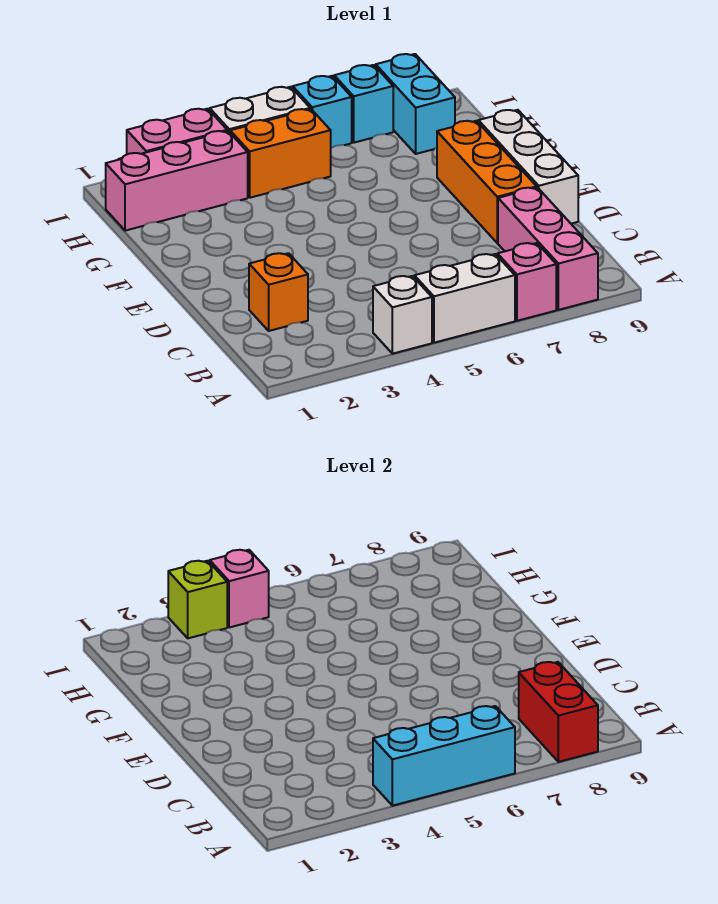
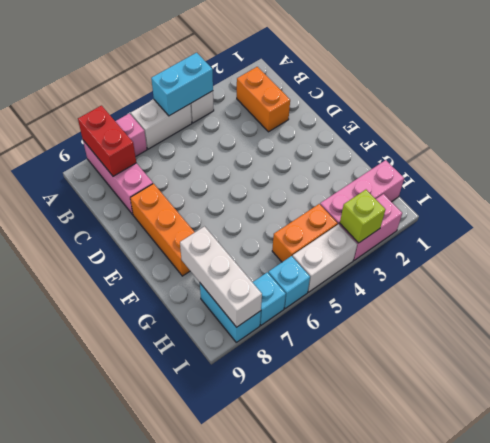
cyan 1x3 brick [373,706,515,806] -> cyan 1x2 brick [151,53,213,116]
orange 1x1 brick [249,253,308,331] -> orange 1x2 brick [237,67,290,132]
white 1x3 brick [478,110,578,224] -> white 1x3 brick moved to [180,227,262,327]
pink 1x1 brick [210,550,269,628] -> none

